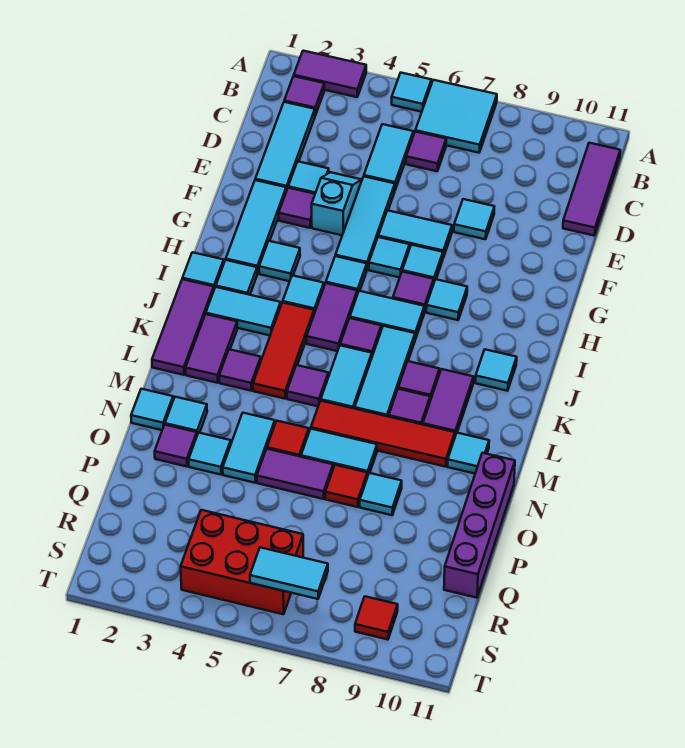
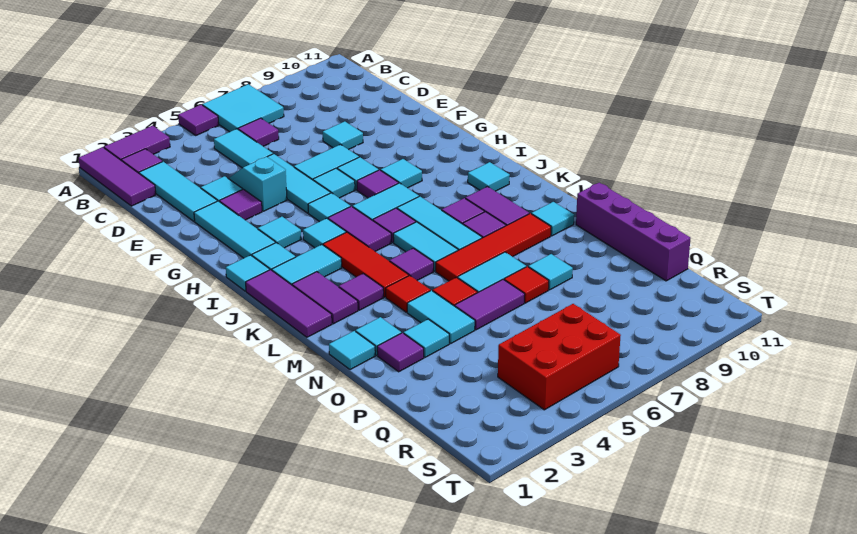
cyan 1x1 tile [392,73,432,112] -> purple 1x1 tile [178,105,219,135]
purple 1x3 tile [563,143,620,235] -> purple 1x3 tile moved to [79,147,156,206]
cyan 1x2 tile [250,547,328,599] -> none
red 1x1 tile [355,596,398,640] -> red 1x1 tile moved to [386,276,430,312]

